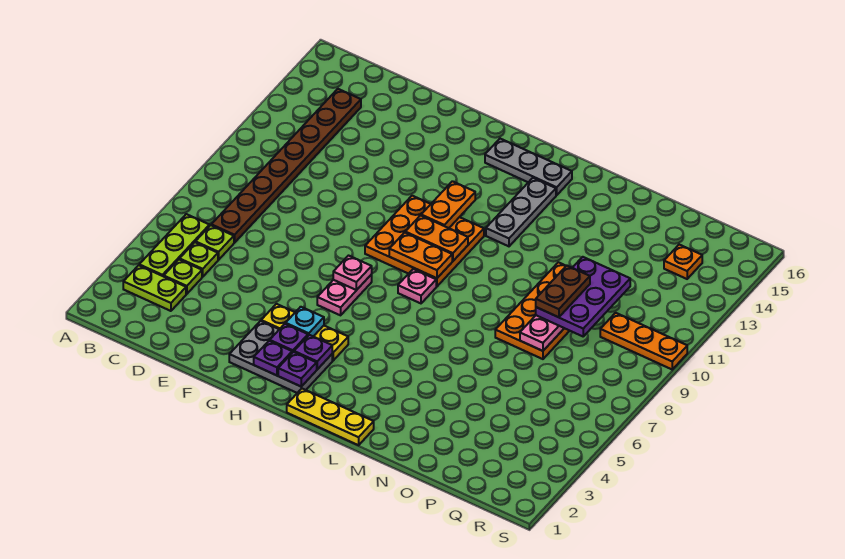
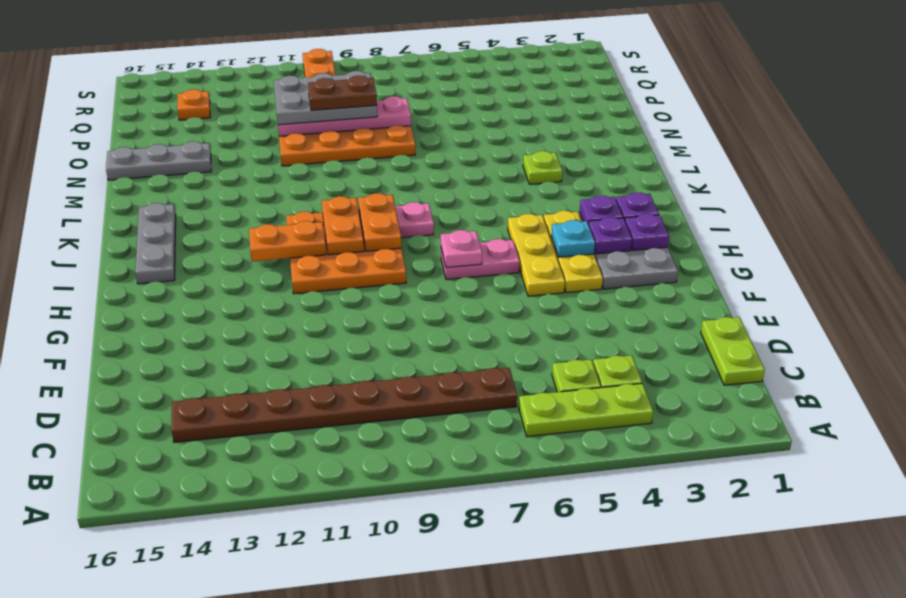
lime 1x2 plate [123,265,186,311] -> lime 1x2 plate moved to [701,317,765,385]
lime 1x1 plate [195,225,234,260] -> lime 1x1 plate moved to [523,151,562,184]
yellow 1x3 plate [287,389,374,445] -> yellow 1x3 plate moved to [508,214,565,296]
grey 1x3 plate [486,178,556,246] -> grey 1x3 plate moved to [106,141,211,180]
purple 2x3 plate [536,257,630,336] -> grey 2x3 plate [274,71,377,125]

